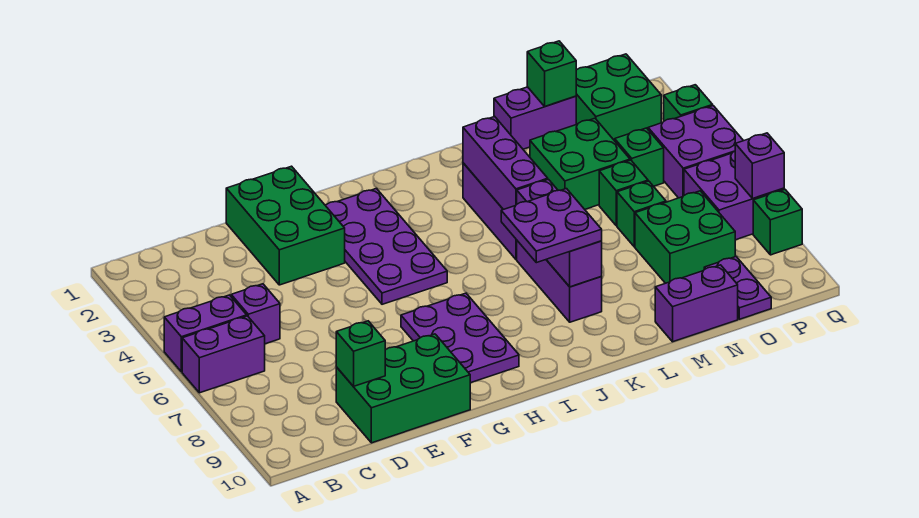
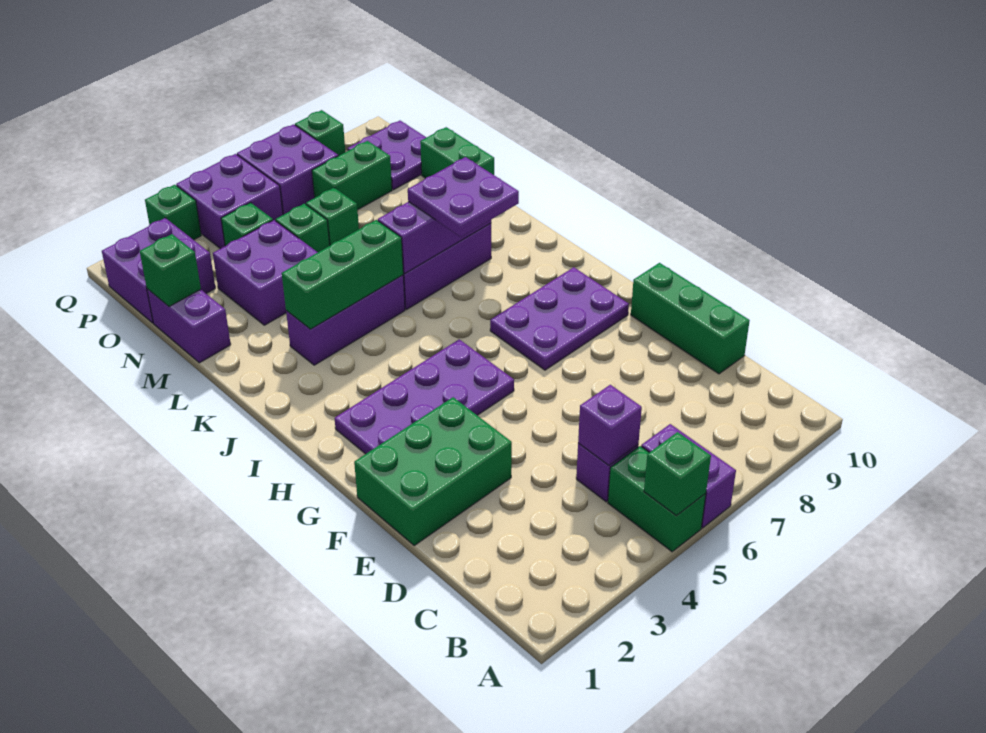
purple 1x2 brick [164,295,247,372] -> green 1x2 brick [608,446,706,552]
green 2x3 brick [336,334,470,443] -> green 1x3 brick [631,263,750,374]
green 1x1 brick [336,321,385,386] -> green 1x1 brick moved to [644,432,711,516]
purple 1x3 brick [463,117,548,210] -> green 1x3 brick [282,220,403,329]
green 2x2 brick [530,118,630,209] -> purple 2x2 brick [213,220,318,325]
purple 1x2 brick [655,265,738,342] -> green 1x2 brick [420,127,494,178]
green 2x2 brick [635,191,735,283] -> green 1x2 brick [312,141,392,209]
green 2x2 brick [576,54,661,141] -> purple 2x2 brick [102,218,215,323]
purple 1x2 plate [704,257,771,319] -> purple 2x2 plate [348,121,426,190]
purple 1x1 brick [735,133,784,199] -> purple 1x1 brick moved to [578,385,642,465]

